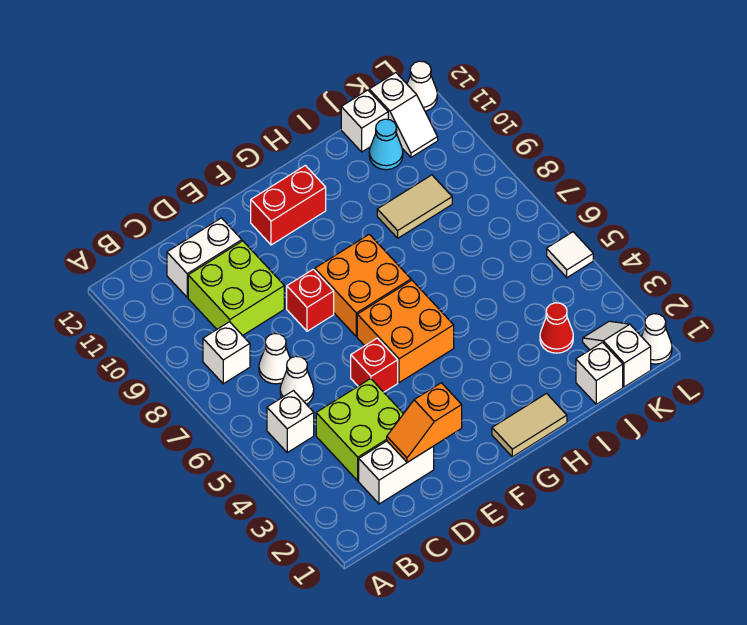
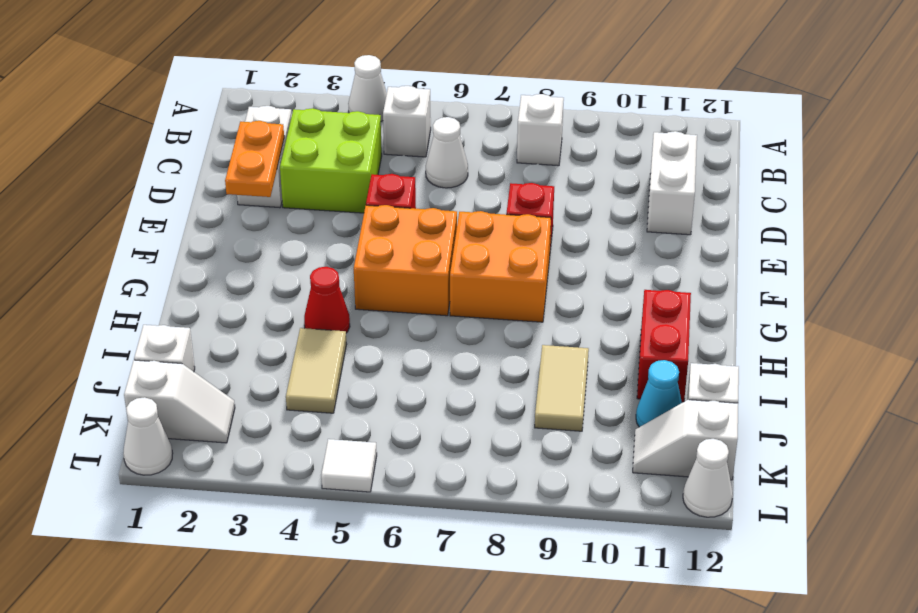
white 1x1 cone [259,334,290,384] -> white 1x1 cone moved to [348,55,387,121]
lime 2x2 brick [188,241,284,336] -> none
orange 1x2 slope [387,383,462,462] -> orange 1x2 plate [225,121,284,197]
red 1x2 brick [251,165,326,245] -> red 1x2 brick moved to [637,290,691,402]
tan 1x2 tile [492,394,567,457] -> tan 1x2 tile moved to [286,328,347,413]
red 1x1 cone [540,303,573,353] -> red 1x1 cone moved to [304,267,350,333]

